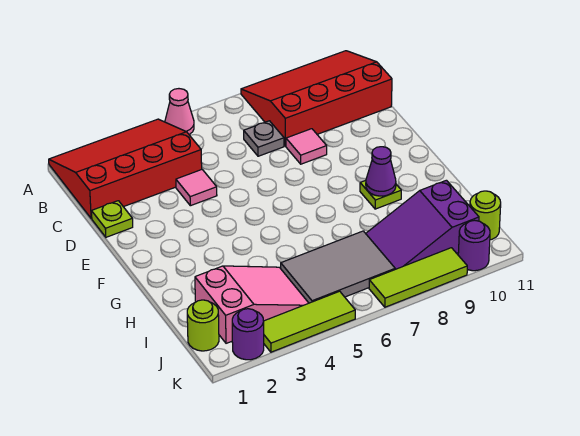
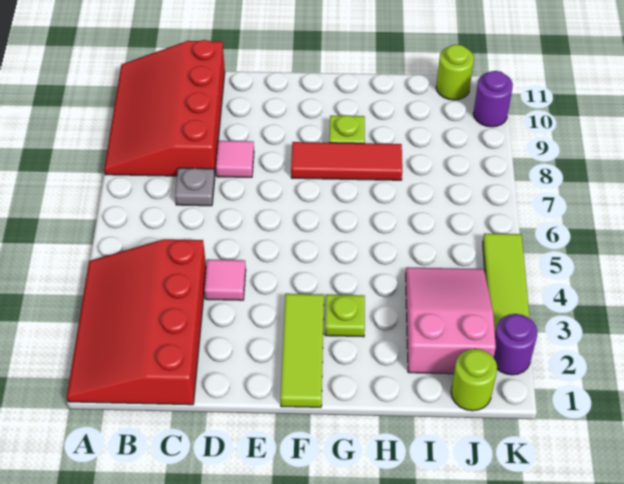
pink 1x1 cone [165,89,194,134] -> none
lime 1x1 plate [92,201,133,237] -> lime 1x1 plate moved to [325,295,365,337]
none -> red 1x3 tile [291,142,402,180]
purple 1x1 cone [366,147,396,196] -> none
grey 2x3 tile [281,231,395,303] -> none
purple 2x3 slope [366,180,479,269] -> none
lime 1x3 tile [369,248,467,307] -> lime 1x3 tile moved to [281,294,324,407]

